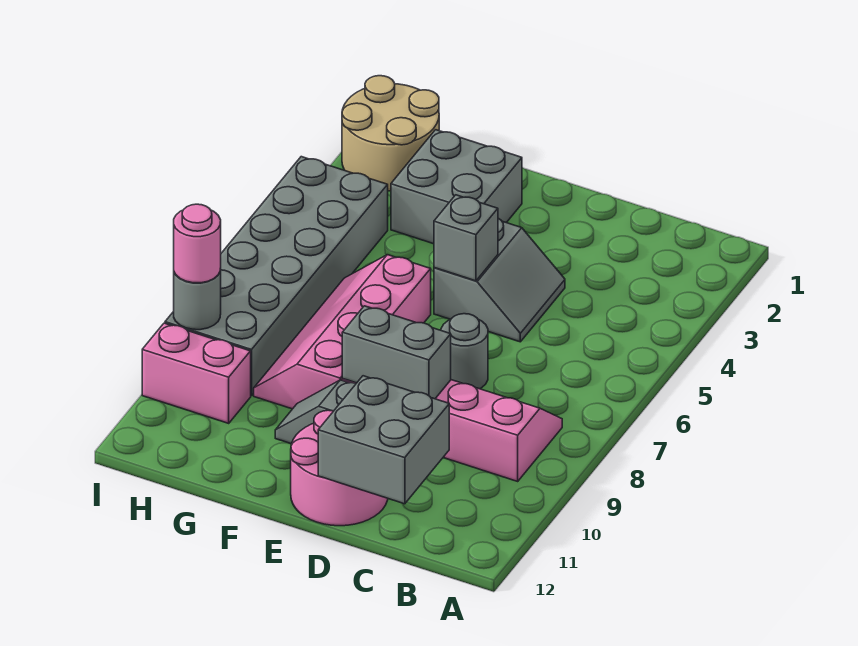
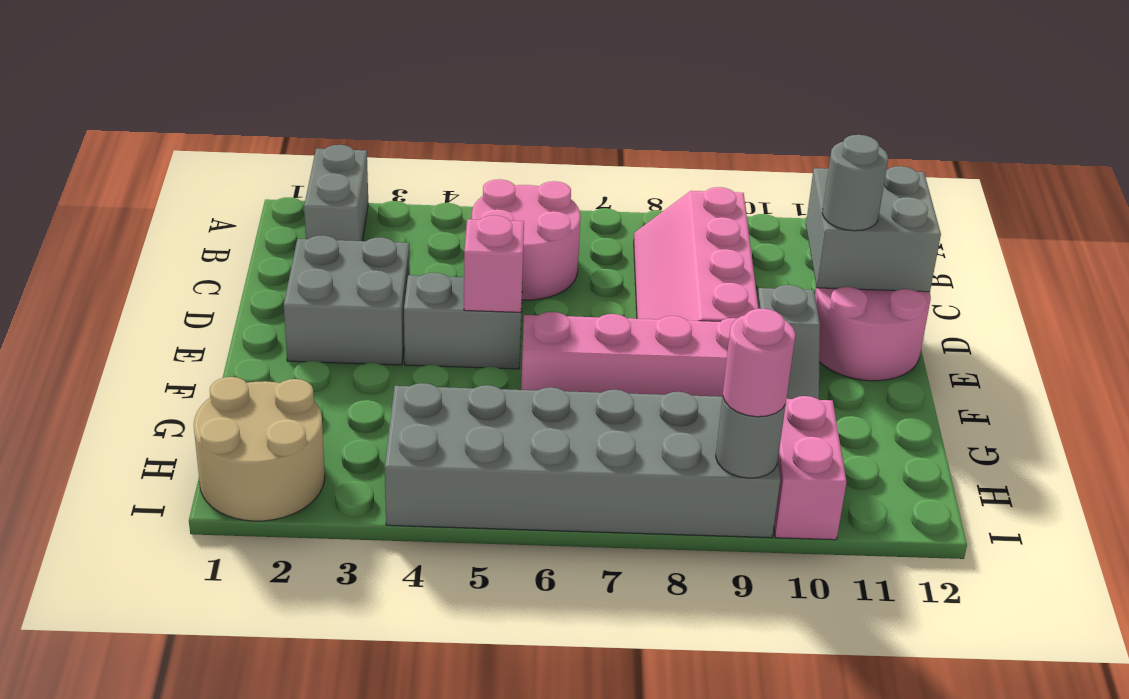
none -> pink 2x2 round brick [472,179,581,300]
grey 1x1 round brick [441,314,488,389] -> grey 1x1 round brick moved to [822,135,888,231]
grey 1x2 brick [342,306,451,399] -> grey 1x2 brick moved to [304,145,368,241]
grey 1x1 brick [434,195,498,281] -> pink 1x1 brick [464,216,524,312]
grey 2x2 brick [391,130,522,244] -> grey 2x2 brick moved to [284,235,410,365]

